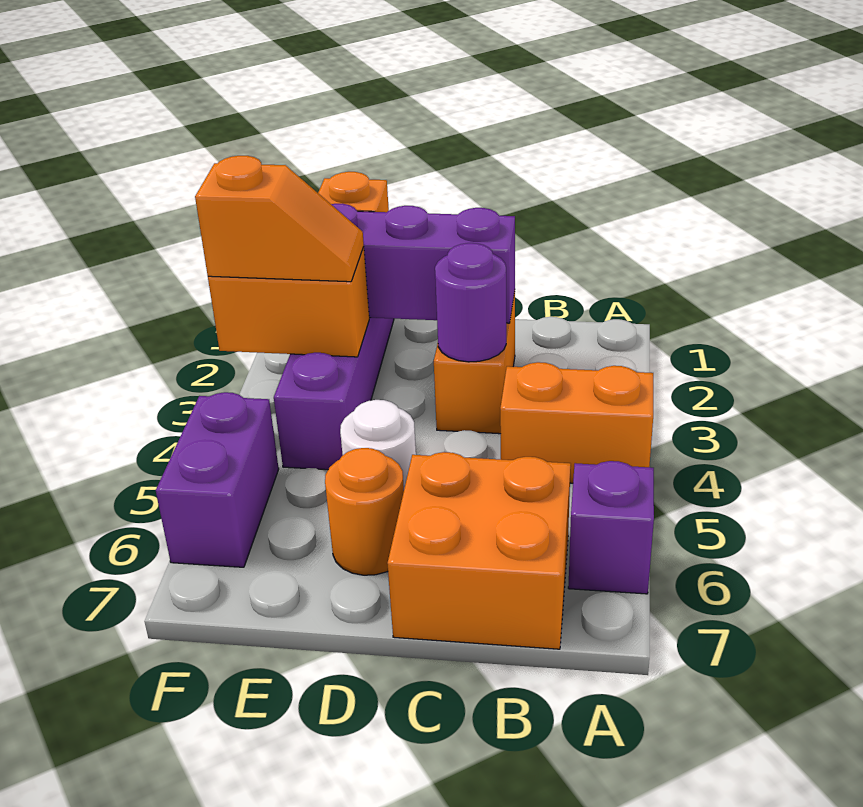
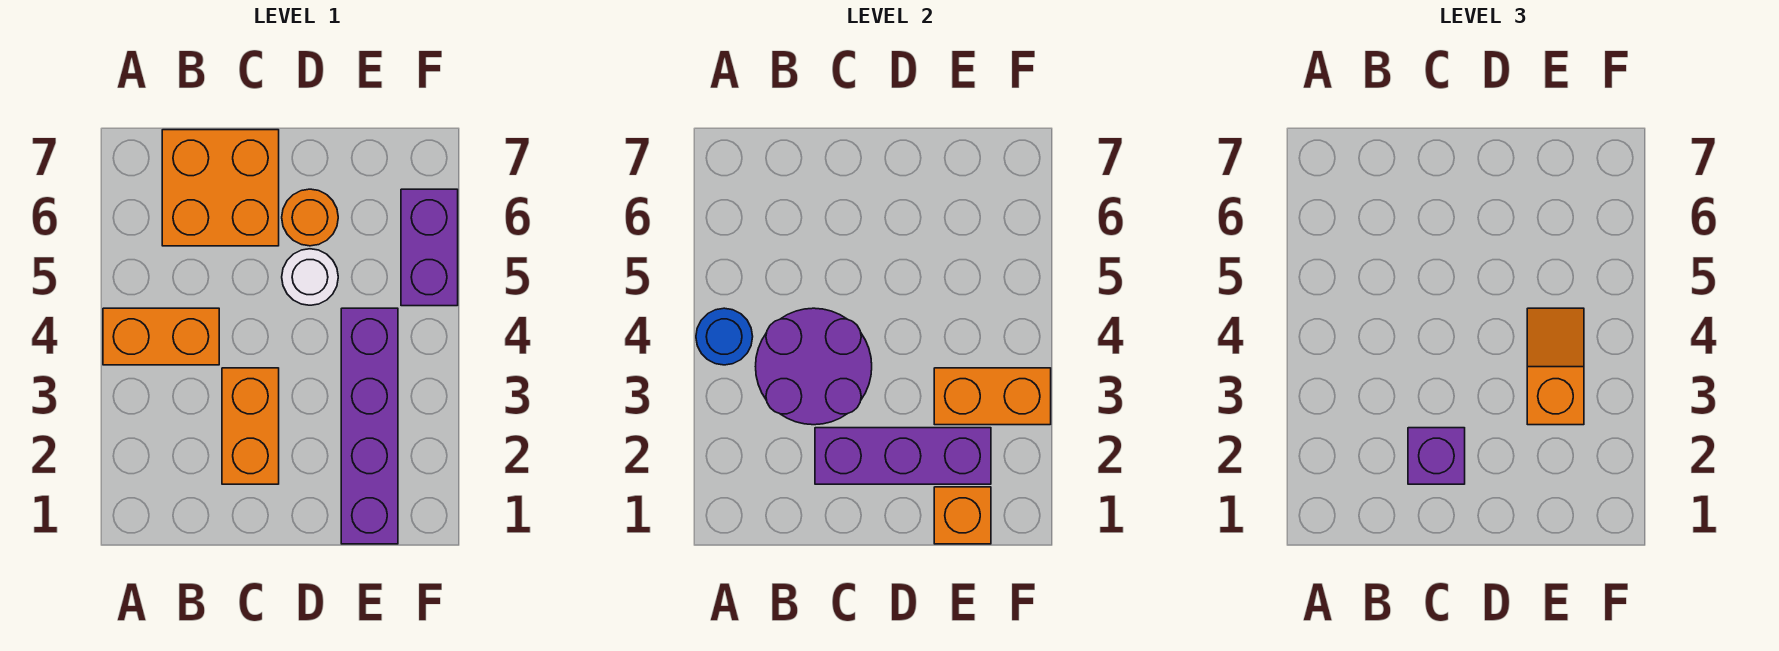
none -> blue 1x1 round brick [696,308,753,365]
purple 1x1 brick [568,461,654,594] -> purple 1x1 brick moved to [1408,428,1465,484]
purple 1x1 round brick [435,243,506,362] -> purple 2x2 round brick [756,308,872,425]
orange 1x2 slope [195,156,364,282] -> orange 1x2 slope turned to [1527,308,1584,425]

